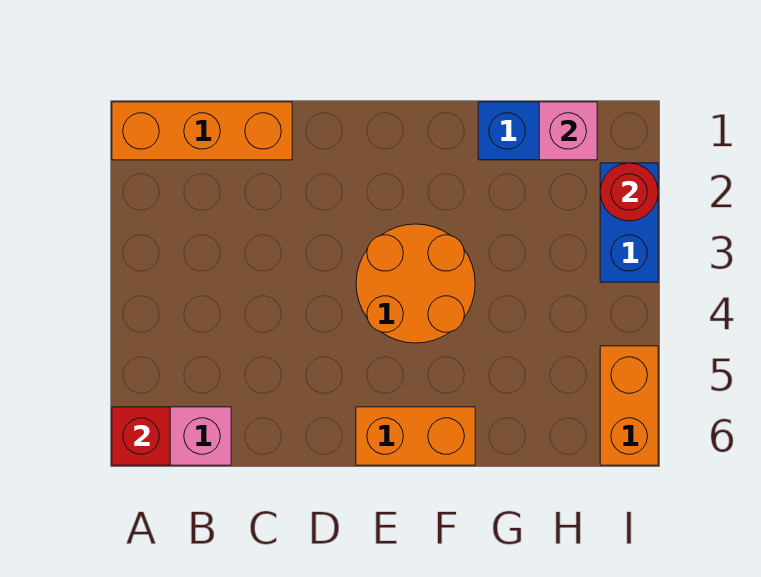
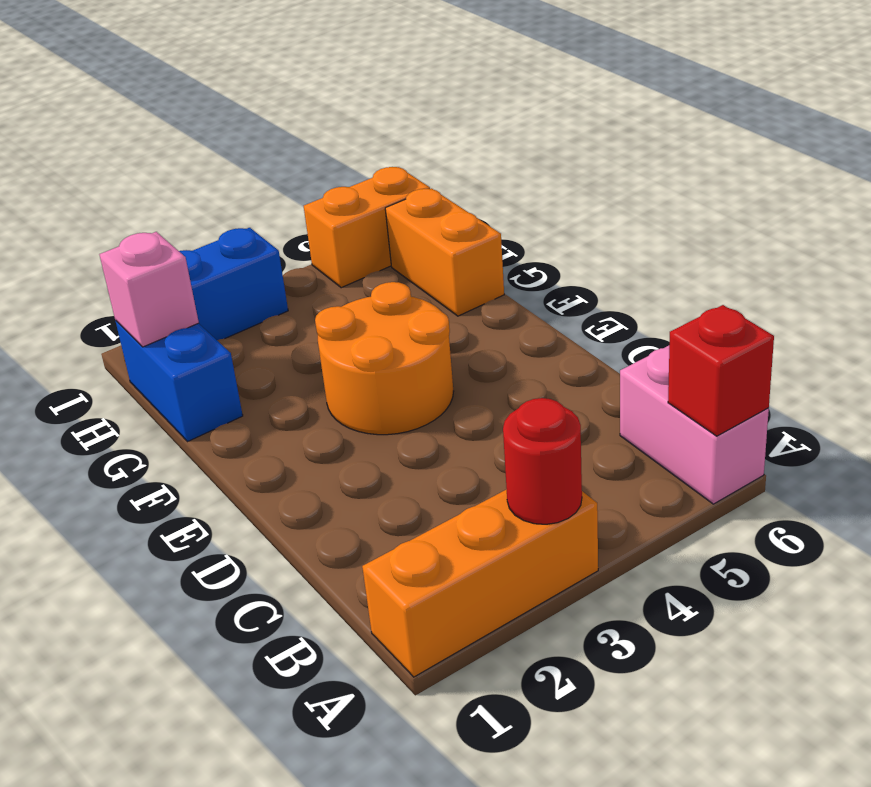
orange 1x3 brick [112,102,292,160] -> orange 1x3 brick turned to [362,489,598,677]
orange 1x2 brick [356,407,475,465] -> orange 1x2 brick moved to [385,188,504,316]
red 1x1 round brick [600,163,658,221] -> red 1x1 round brick moved to [503,398,582,524]

